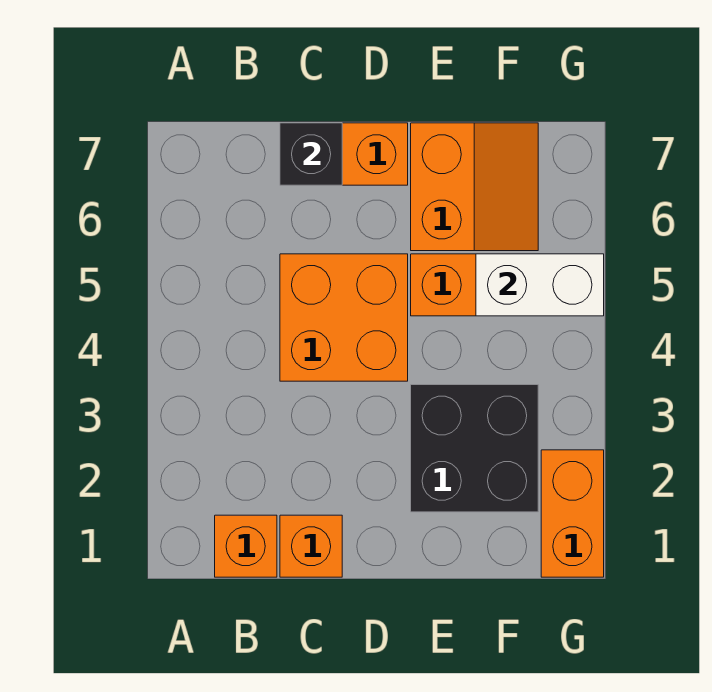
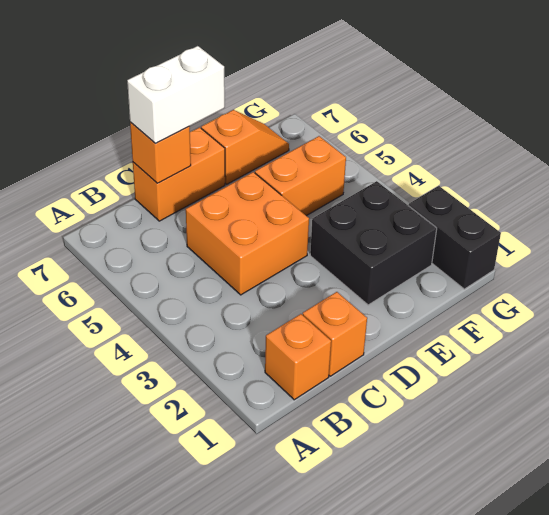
black 1x1 brick [280,123,342,185] -> orange 1x1 brick [130,122,191,183]
orange 2x2 slope [411,123,538,251] -> orange 1x2 slope [201,110,289,184]
white 1x2 brick [476,254,604,316] -> white 1x2 brick moved to [127,46,225,144]
orange 1x2 brick [541,450,604,577] -> black 1x2 brick [408,186,501,289]

